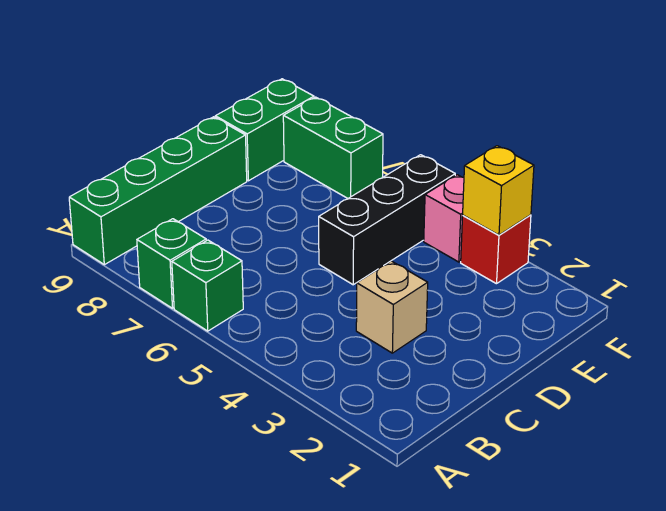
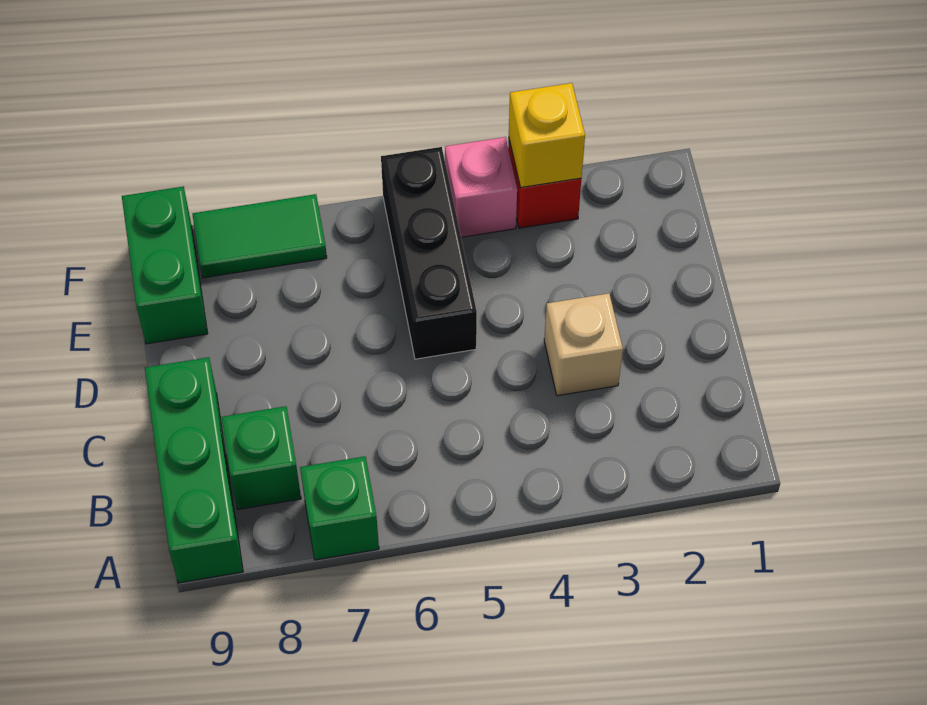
green 1x1 brick [172,240,243,331] -> green 1x1 brick moved to [222,406,301,509]
green 1x4 brick [69,117,247,265] -> green 1x3 brick [145,357,243,583]
green 1x2 brick [283,97,383,198] -> green 1x2 tile [192,194,327,278]

